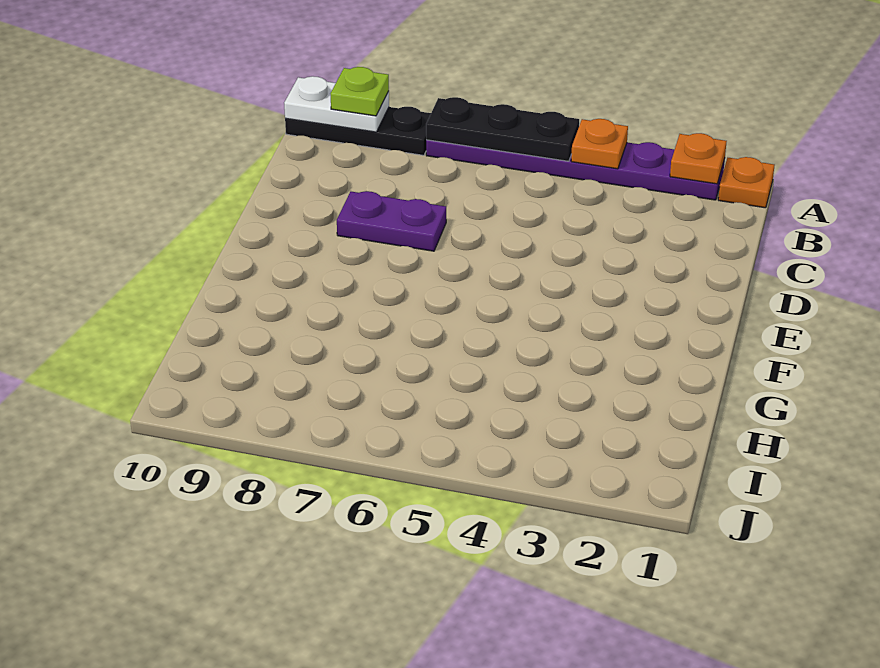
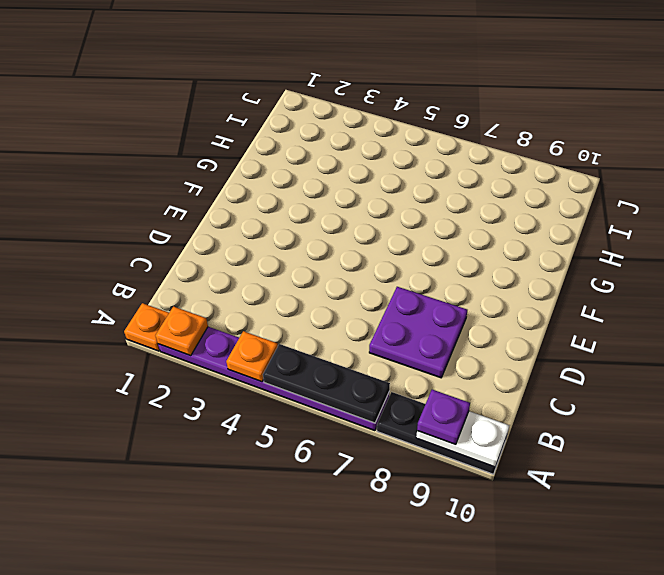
lime 1x1 plate [330,67,389,116] -> purple 1x1 plate [417,390,470,445]
purple 1x2 plate [337,191,446,251] -> purple 2x2 plate [369,287,467,378]

